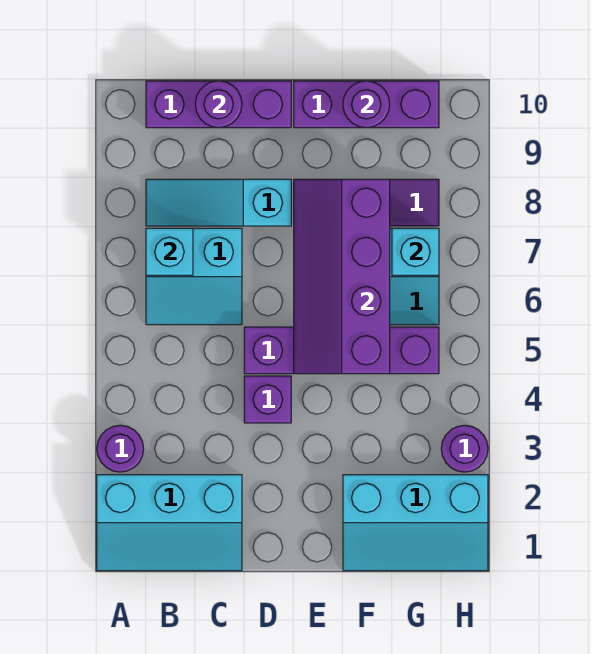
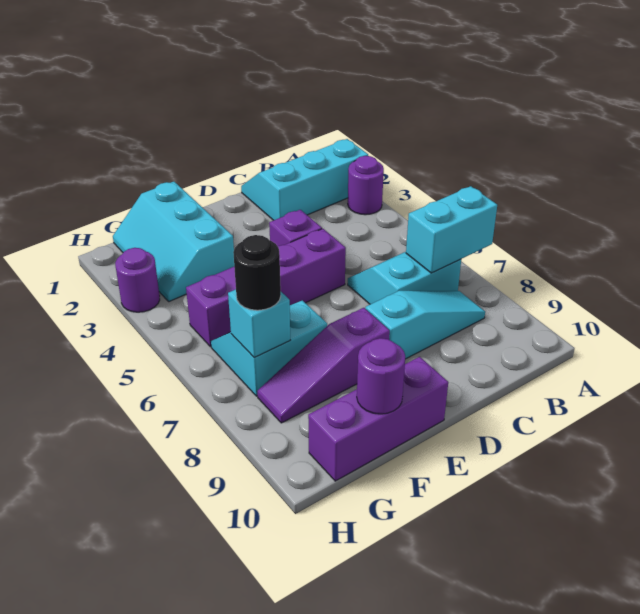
cyan 1x1 brick [146,228,193,275] -> cyan 1x2 brick [406,186,497,273]
purple 1x3 brick [146,81,291,128] -> none
purple 1x1 round brick [195,81,242,128] -> none
purple 2x4 slope [294,179,390,374] -> none
cyan 2x3 slope [343,475,488,571] -> cyan 2x3 slope turned to [113,182,234,302]
none -> black 1x1 round brick [233,235,281,310]

